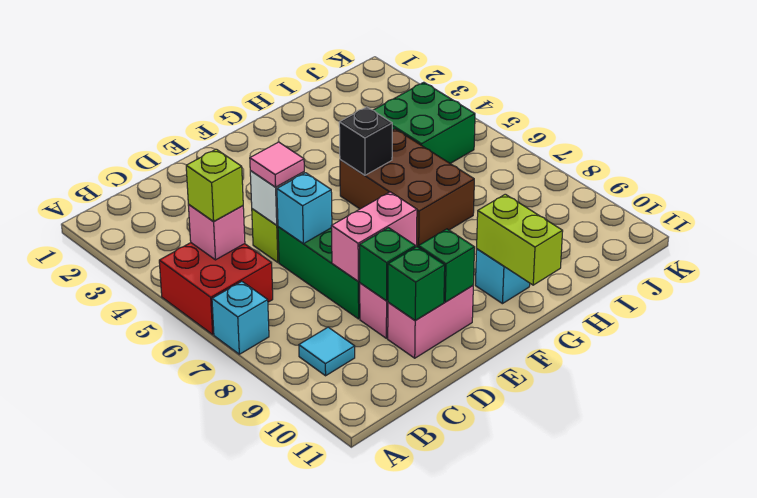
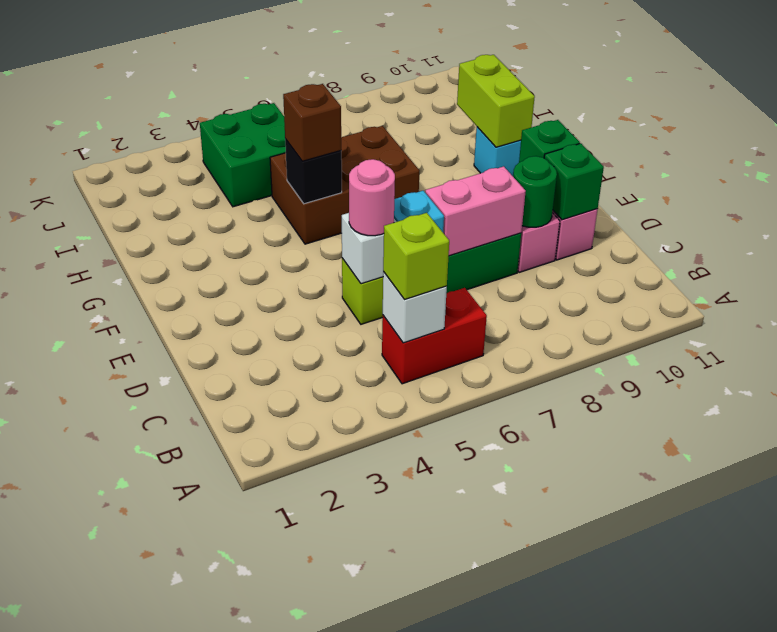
red 2x2 brick [159,243,273,334] -> red 1x2 brick [382,288,487,384]
cyan 1x1 brick [212,281,269,354] -> none
pink 1x1 brick [188,205,245,260] -> white 1x1 brick [383,272,447,343]
cyan 1x1 tile [299,327,355,376] -> none
pink 1x1 tile [250,142,304,187] -> pink 1x1 round brick [349,159,395,236]
pink 1x2 brick [331,192,417,281] -> pink 1x2 brick turned to [425,166,526,256]
green 1x1 brick [359,228,416,301] -> green 1x1 round brick [513,156,557,227]
none -> brown 1x1 brick [283,84,341,161]
lime 1x2 brick [477,194,563,285] -> lime 1x2 brick turned to [457,55,535,147]

